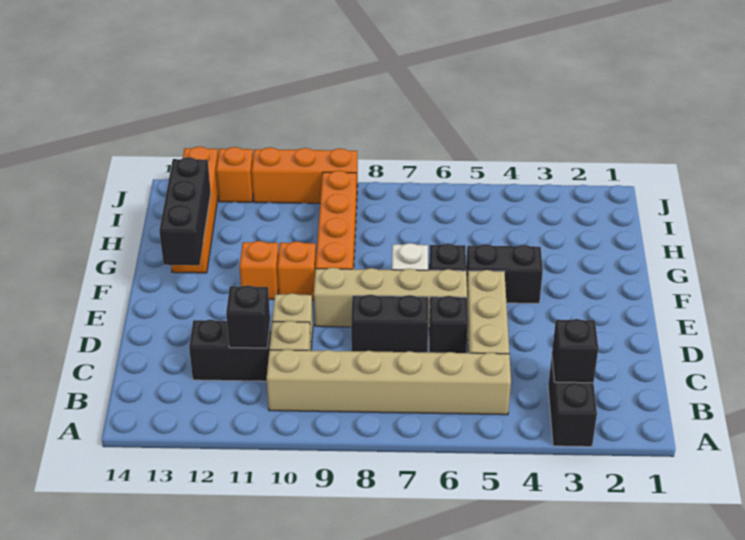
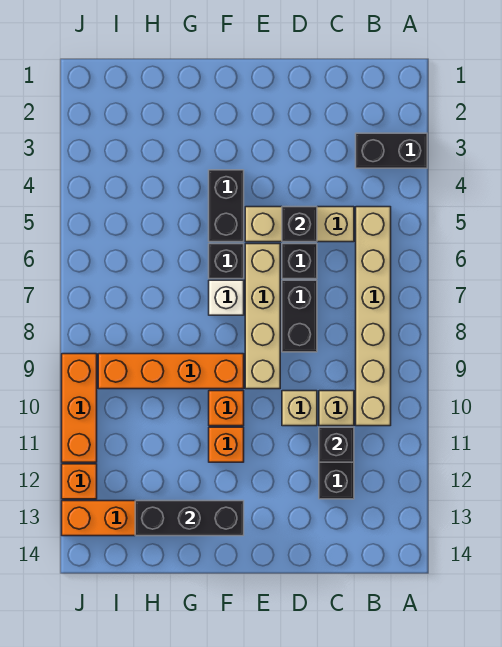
black 1x1 brick [552,319,598,383] -> black 1x1 brick moved to [282,207,317,242]

